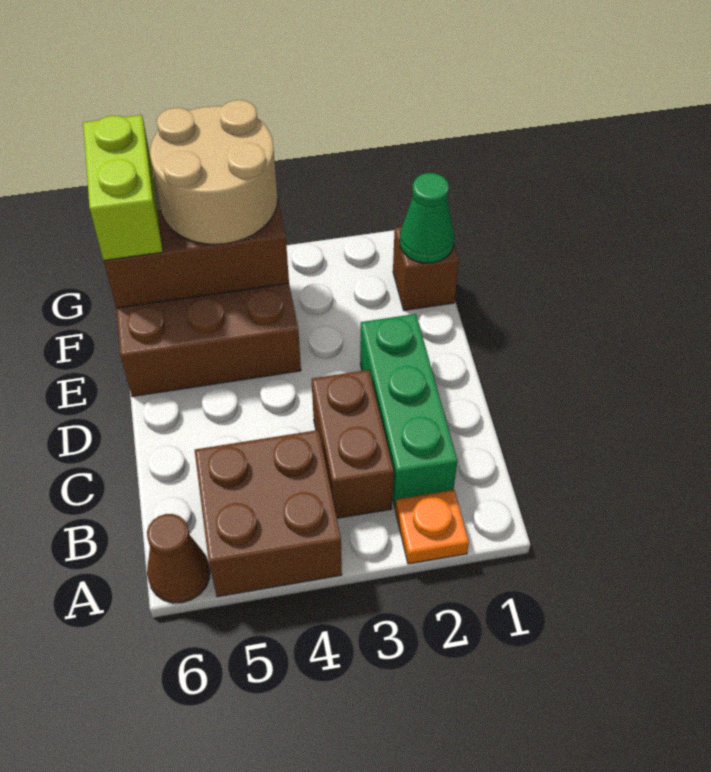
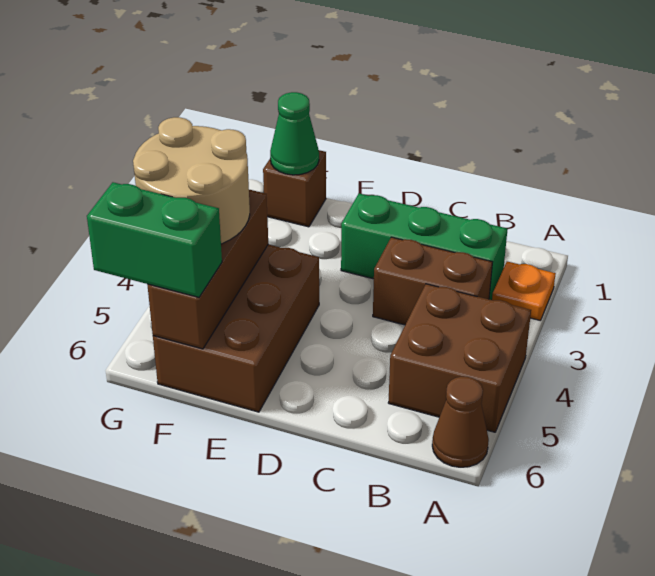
lime 1x2 brick [83,115,163,261] -> green 1x2 brick [87,182,222,297]

